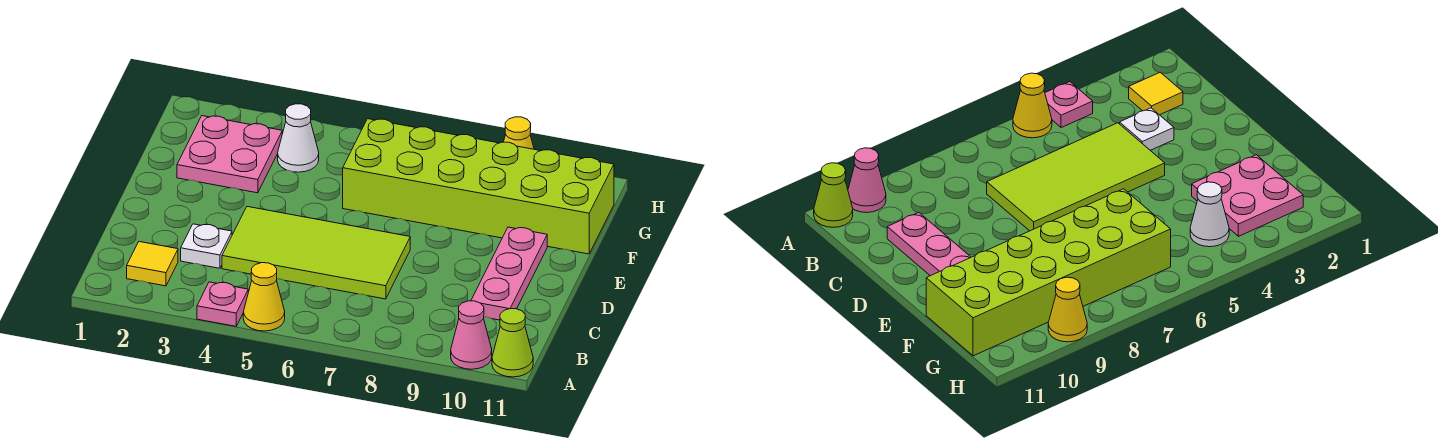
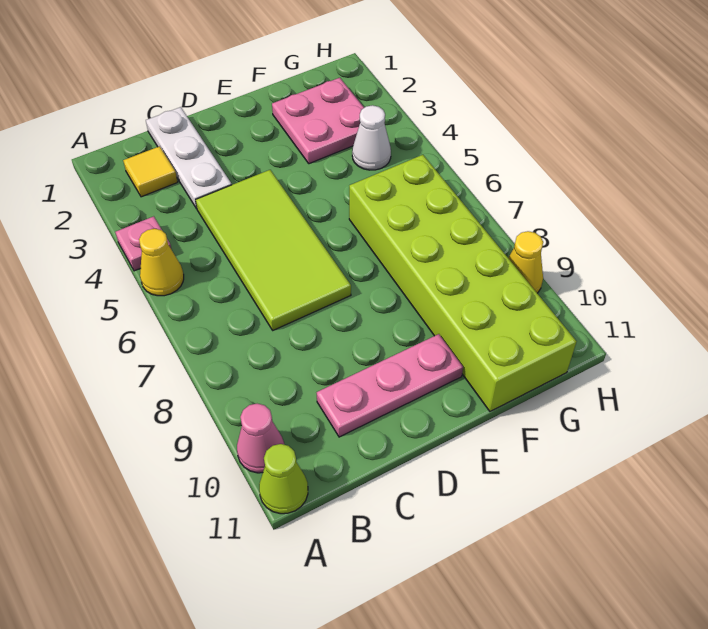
white 1x1 plate [181,224,232,268] -> white 1x3 plate [146,107,232,209]

